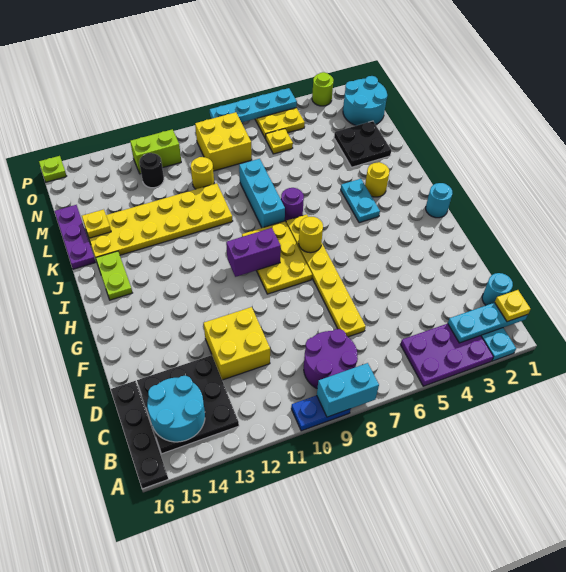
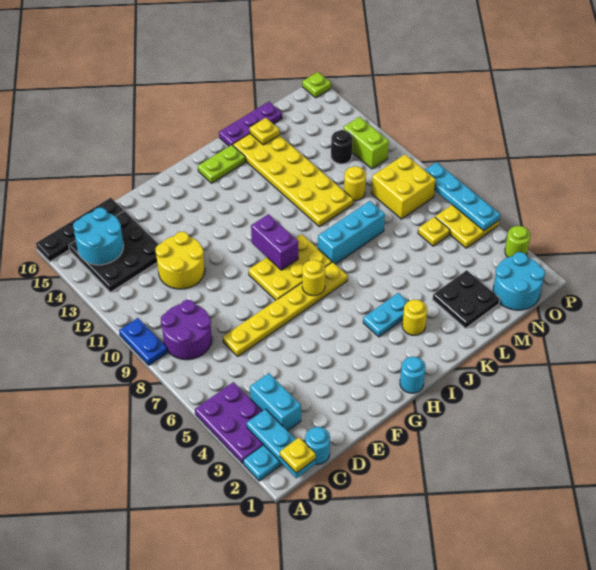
cyan 1x2 brick [317,363,379,417] -> cyan 1x2 brick moved to [250,373,301,431]
yellow 2x2 brick [204,307,270,380] -> yellow 2x2 round brick [155,232,205,289]
purple 1x1 round brick [281,188,304,221] -> none

